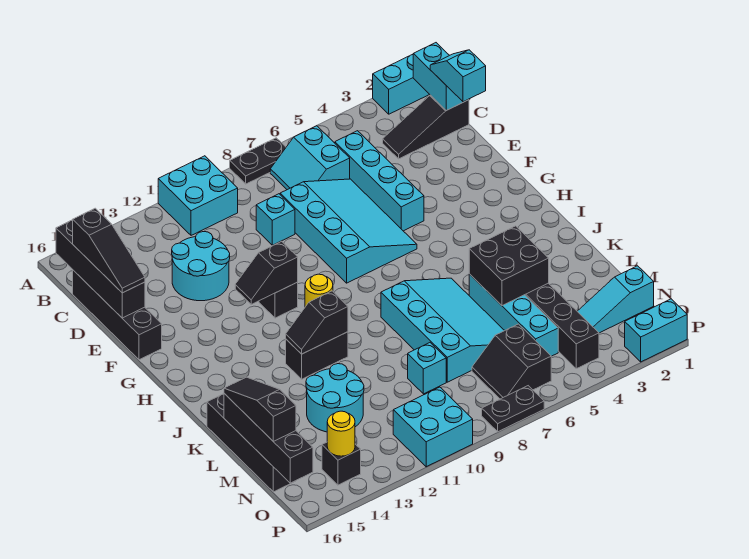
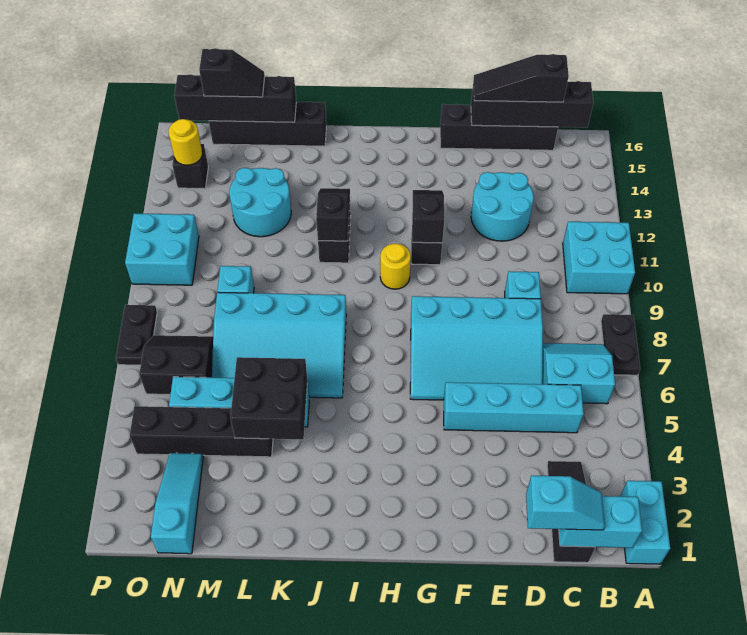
black 1x3 slope [224,377,296,441] -> black 1x2 slope [199,48,265,97]
cyan 1x2 brick [625,299,687,362] -> none

